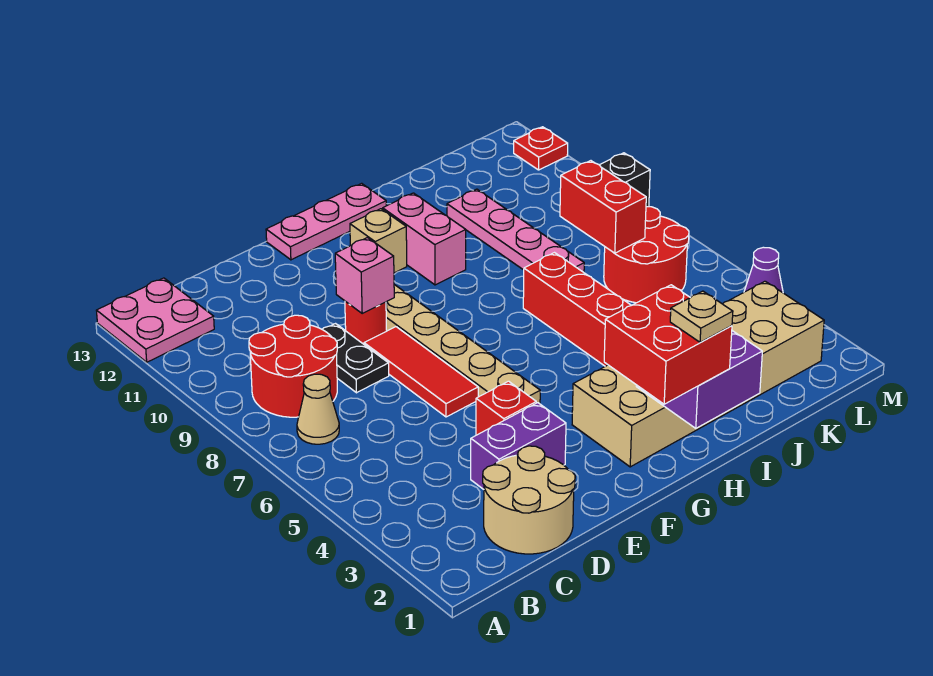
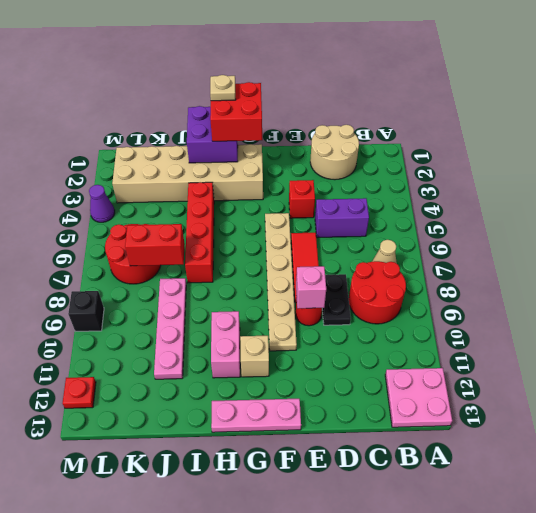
purple 1x2 brick [471,403,566,489] -> purple 1x2 brick moved to [315,198,369,238]
red 1x2 brick [560,161,646,253] -> red 1x2 brick turned to [125,224,185,266]

